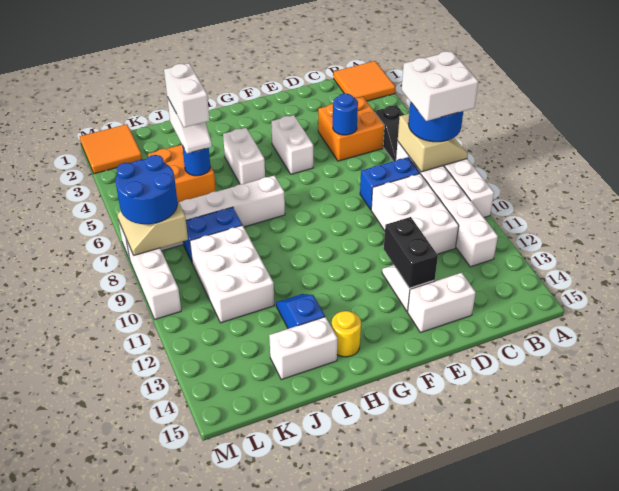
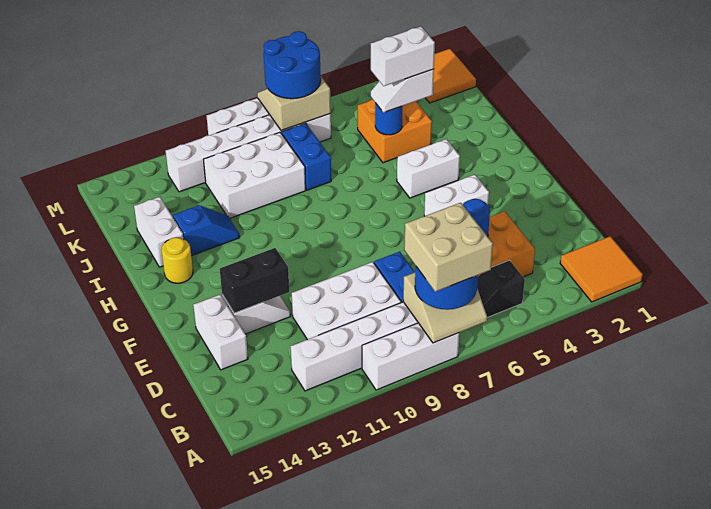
white 2x2 brick [402,51,478,121] -> tan 2x2 brick [404,203,493,292]
white 1x6 brick [118,175,285,259] -> white 1x6 brick turned to [166,113,331,192]

